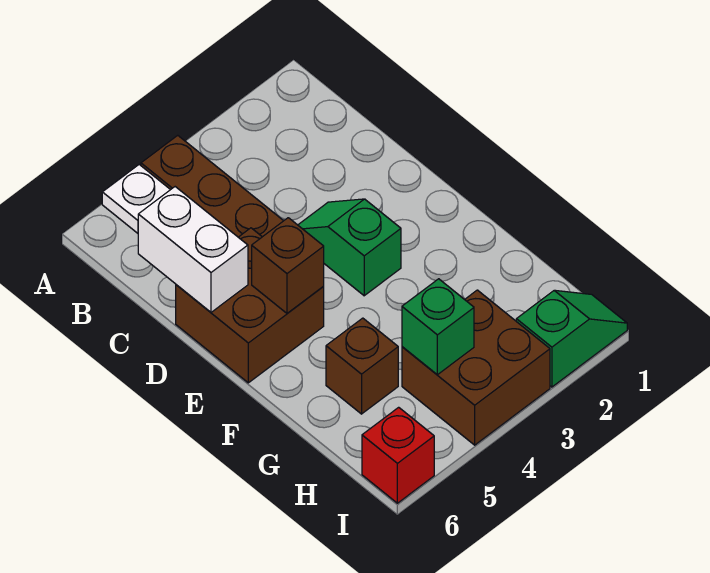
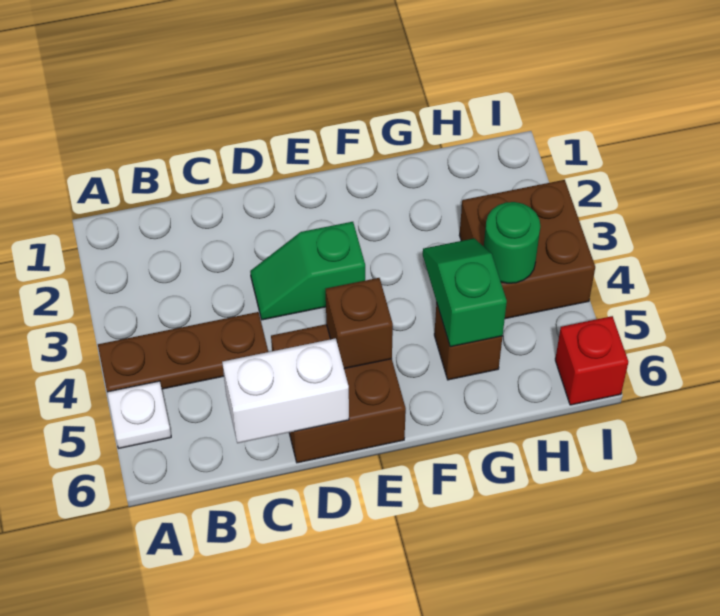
green 1x1 brick [402,279,474,375] -> green 1x1 round brick [484,202,541,283]
green 1x2 slope [516,290,627,387] -> green 1x2 slope moved to [423,238,507,347]

